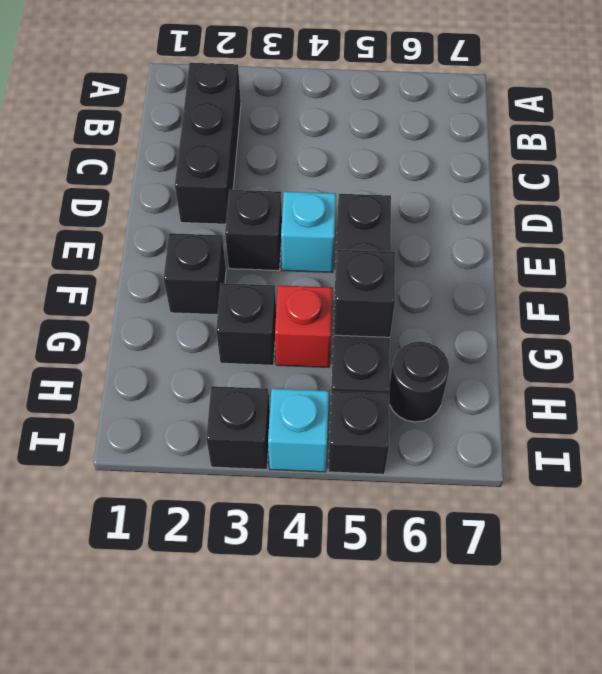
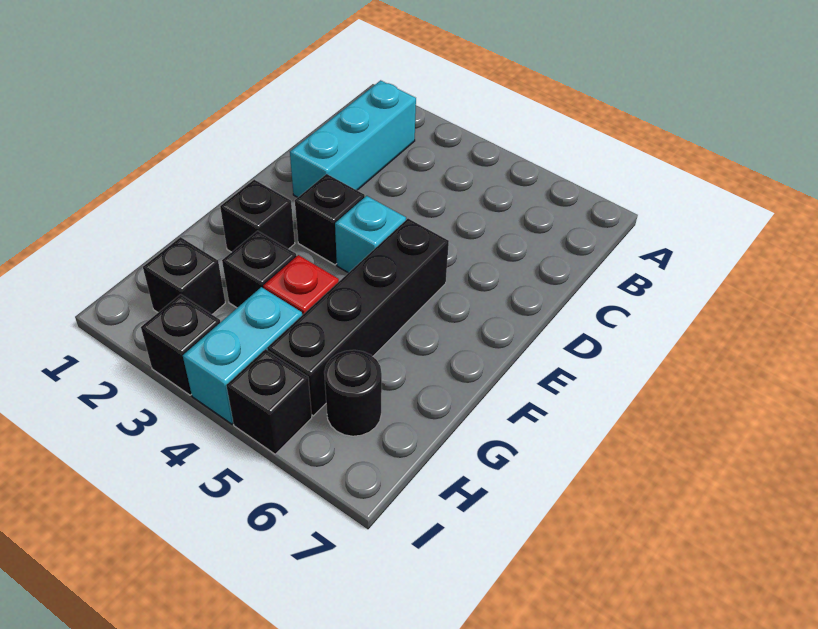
black 1x3 brick [175,63,241,224] -> cyan 1x3 brick [290,80,416,198]
black 1x1 brick [334,250,395,337] -> black 1x1 brick moved to [143,237,225,314]
cyan 1x1 brick [268,389,329,472] -> cyan 1x2 brick [183,287,302,424]

